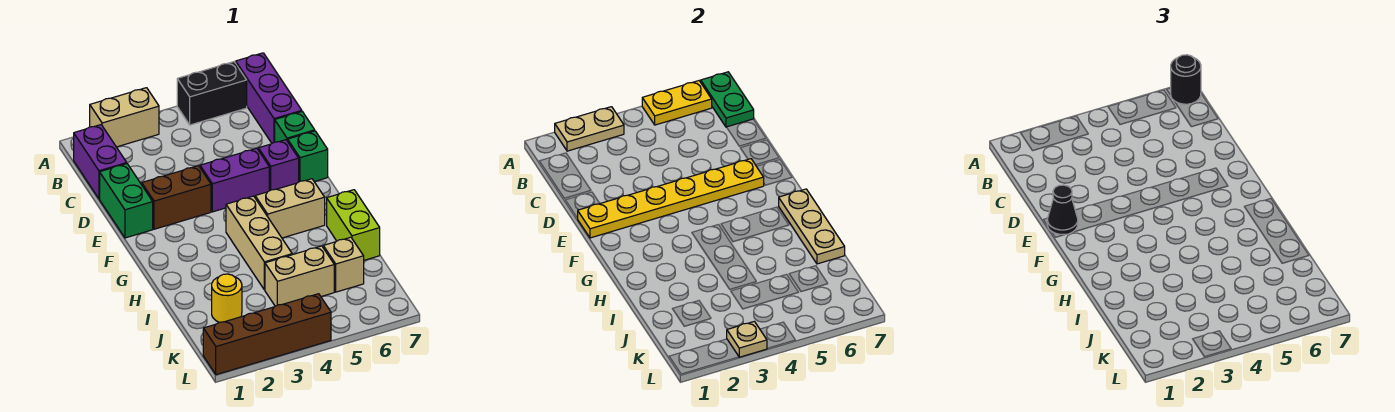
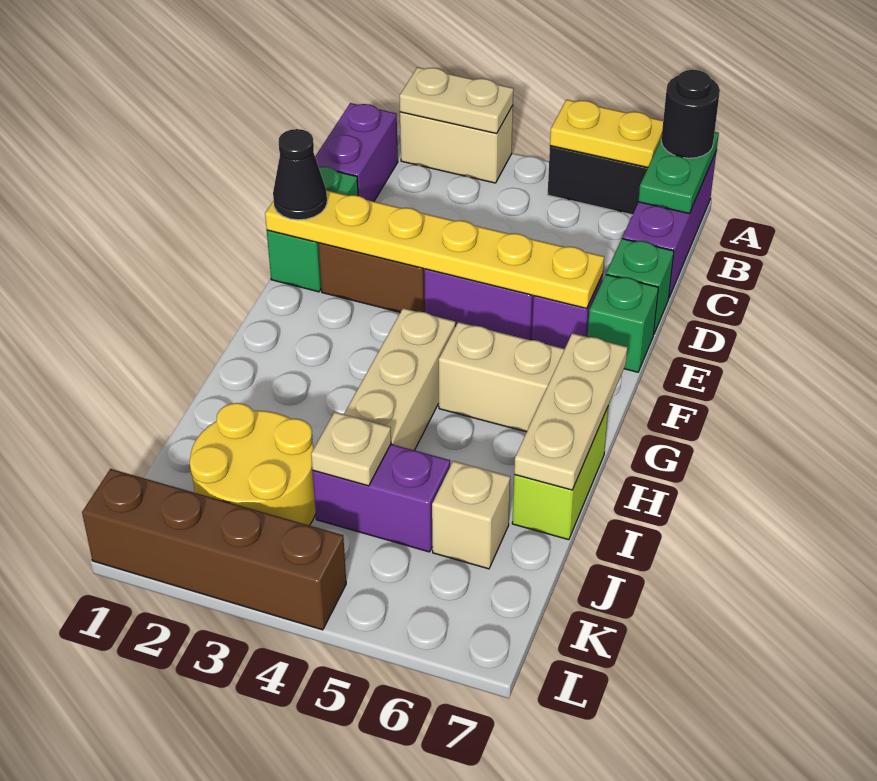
yellow 1x1 round brick [212,274,242,322] -> yellow 2x2 round brick [190,403,316,525]
tan 1x2 brick [265,246,334,306] -> purple 1x2 brick [313,444,450,552]
tan 1x1 plate [727,321,767,357] -> tan 1x1 plate moved to [311,412,391,486]

